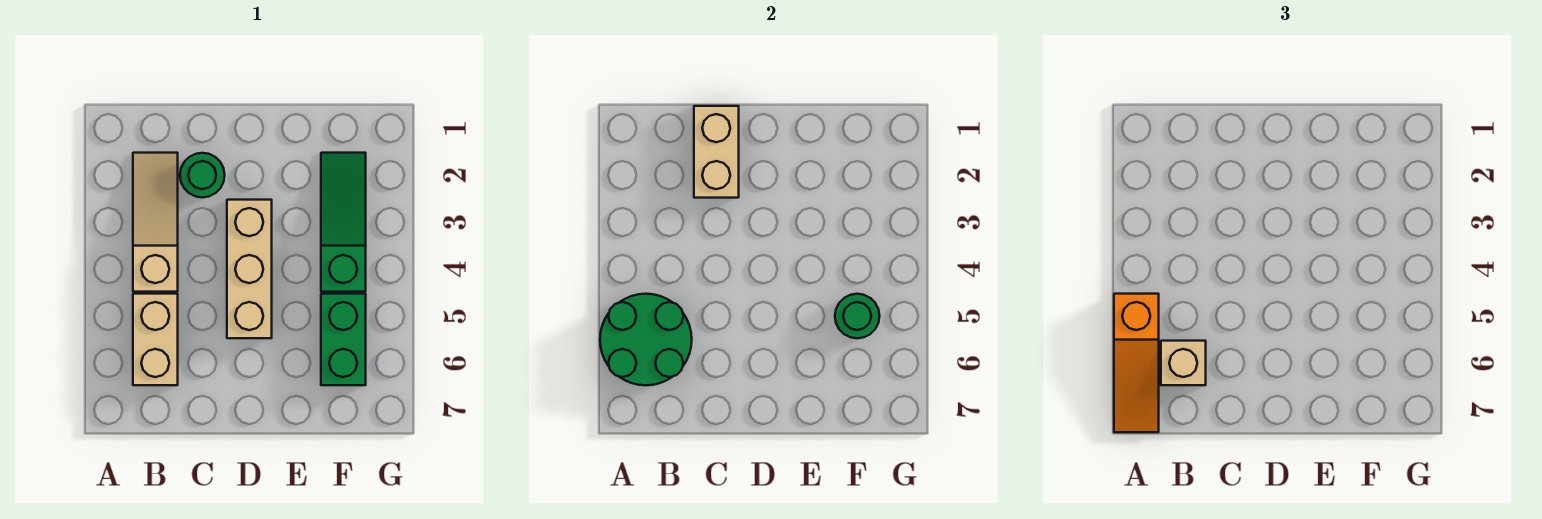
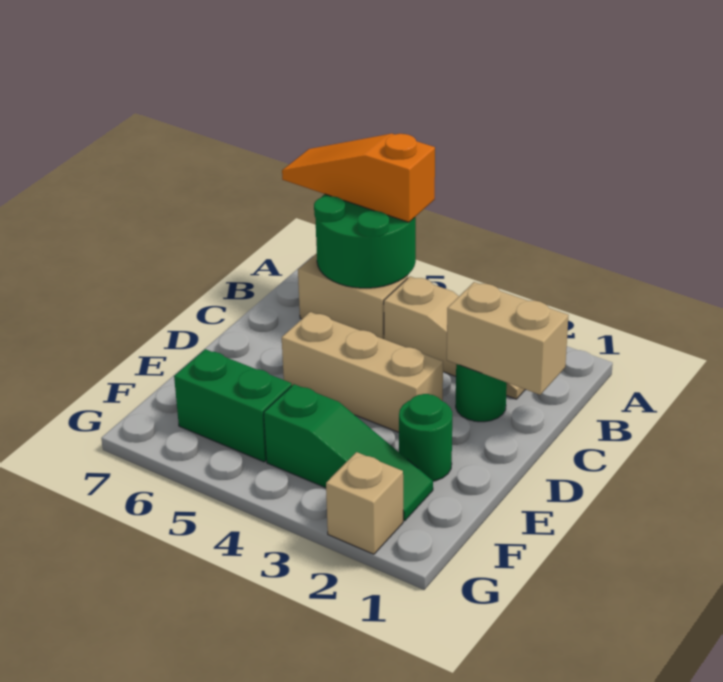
tan 1x1 brick [1161,341,1206,385] -> tan 1x1 brick moved to [326,452,403,554]
green 1x1 round brick [835,294,880,338] -> green 1x1 round brick moved to [399,394,452,481]

